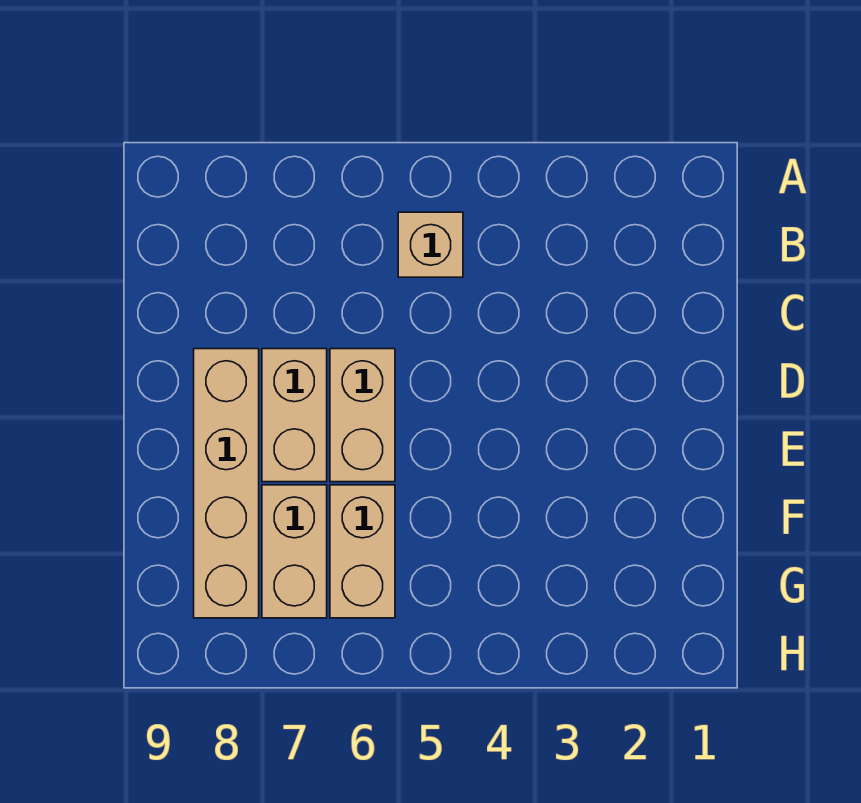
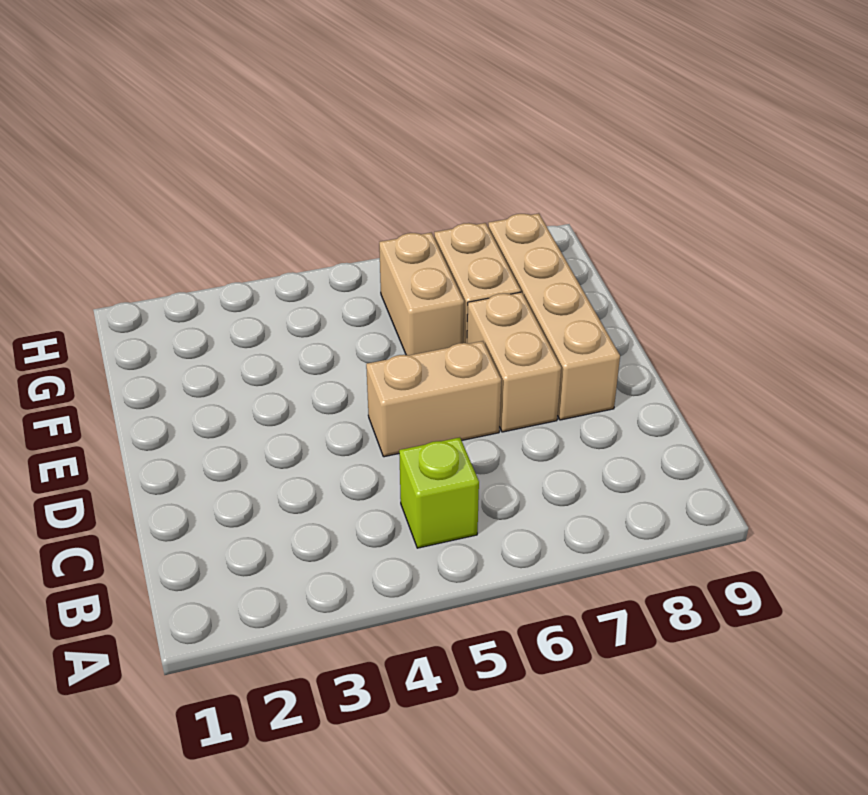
tan 1x1 brick [398,212,463,277] -> lime 1x1 brick [399,437,479,548]
tan 1x2 brick [330,349,395,482] -> tan 1x2 brick turned to [366,341,501,457]

